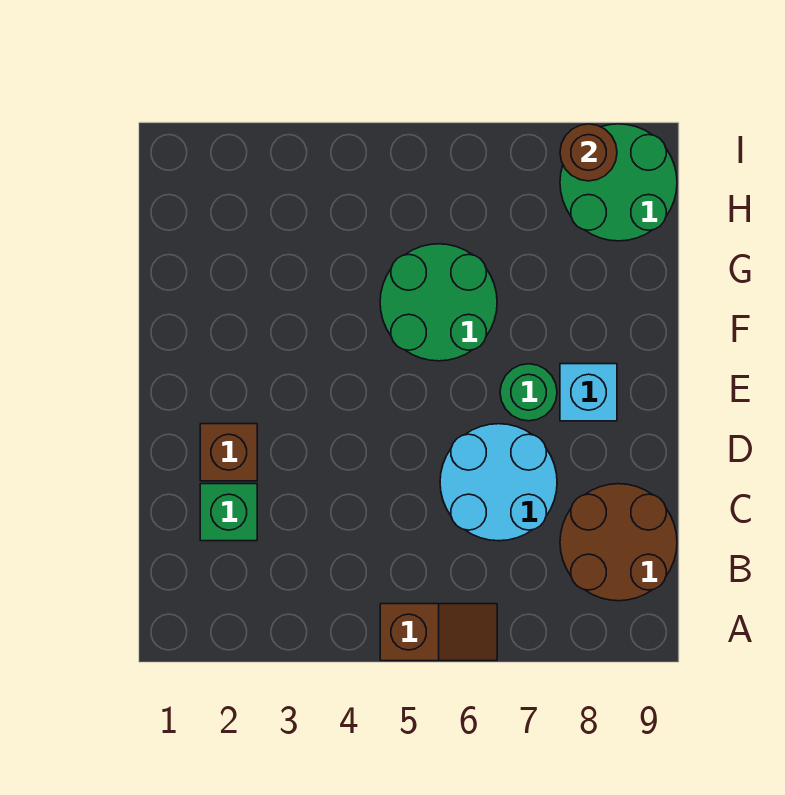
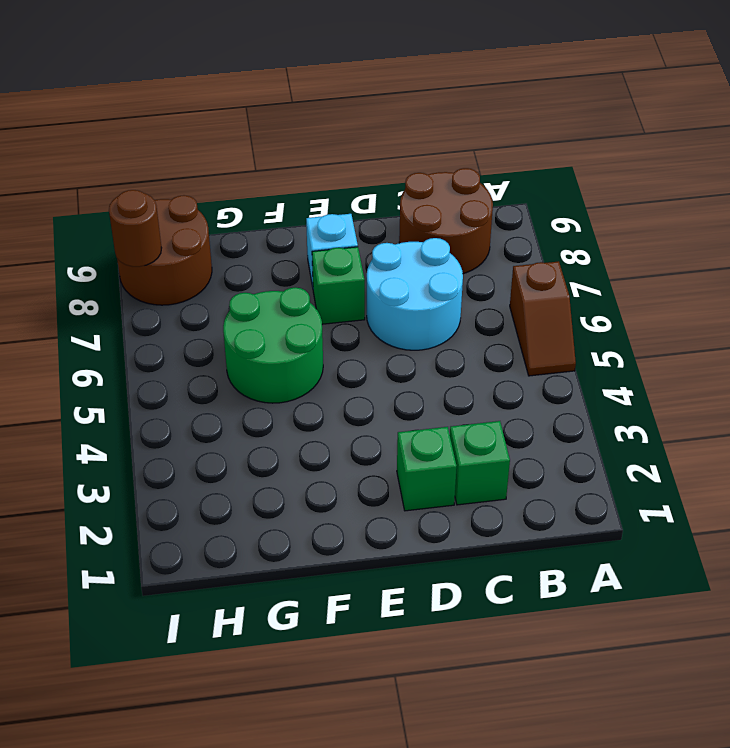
brown 1x2 slope [380,604,497,661] -> brown 1x2 slope turned to [510,261,576,376]
brown 1x1 brick [200,424,257,481] -> green 1x1 brick [397,427,457,511]
green 1x1 round brick [500,364,557,421] -> green 1x1 brick [312,247,365,324]
green 2x2 round brick [560,124,677,241] -> brown 2x2 round brick [117,195,212,305]

